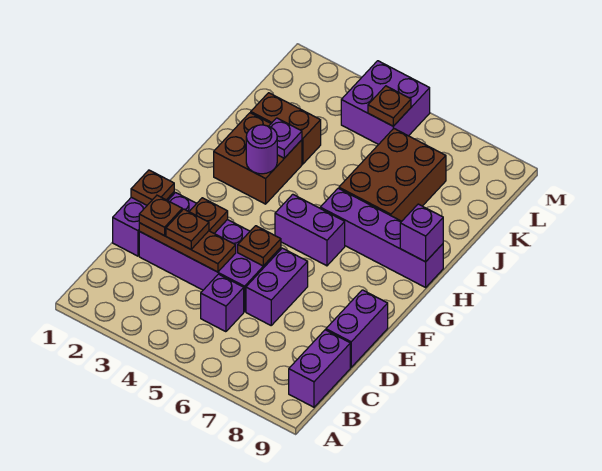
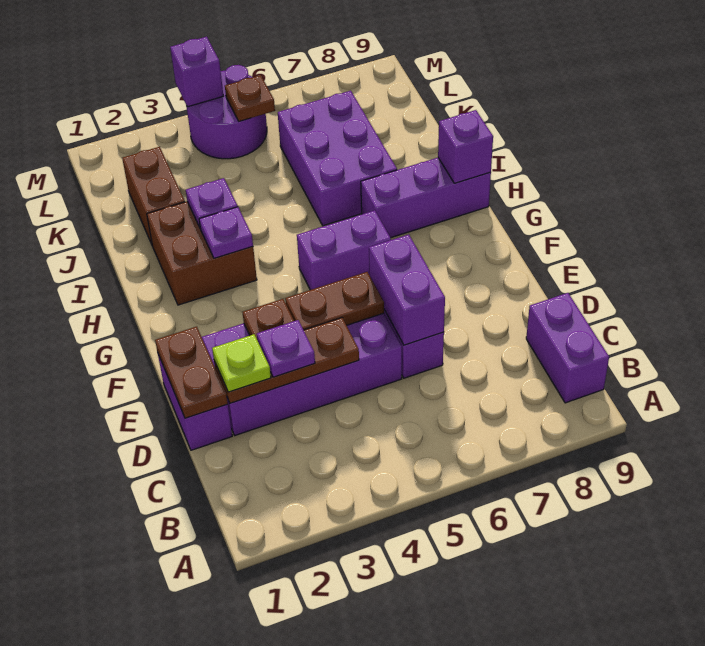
purple 1x1 brick [201,274,244,332] -> purple 1x1 brick moved to [170,37,223,107]
brown 1x1 plate [139,195,182,235] -> lime 1x1 plate [212,334,271,392]
brown 1x1 plate [166,209,209,249] -> purple 1x1 plate [257,320,315,377]
purple 1x2 brick [326,290,388,367] -> purple 1x2 brick moved to [369,235,445,345]
brown 1x1 plate [131,170,174,205] -> brown 1x2 plate [155,327,228,418]
brown 1x1 plate [238,226,281,266] -> brown 1x2 plate [285,272,384,330]
purple 1x1 round brick [246,125,277,174] -> purple 1x1 plate [199,207,253,258]
purple 1x4 brick [320,188,443,287] -> purple 1x3 brick [361,158,491,238]
brown 2x3 brick [339,129,446,221] -> purple 2x3 brick [278,91,397,226]
brown 1x2 brick [251,93,321,164] -> brown 1x2 brick turned to [122,147,185,244]
purple 2x2 brick [341,61,430,144] -> purple 2x2 round brick [187,65,267,159]

